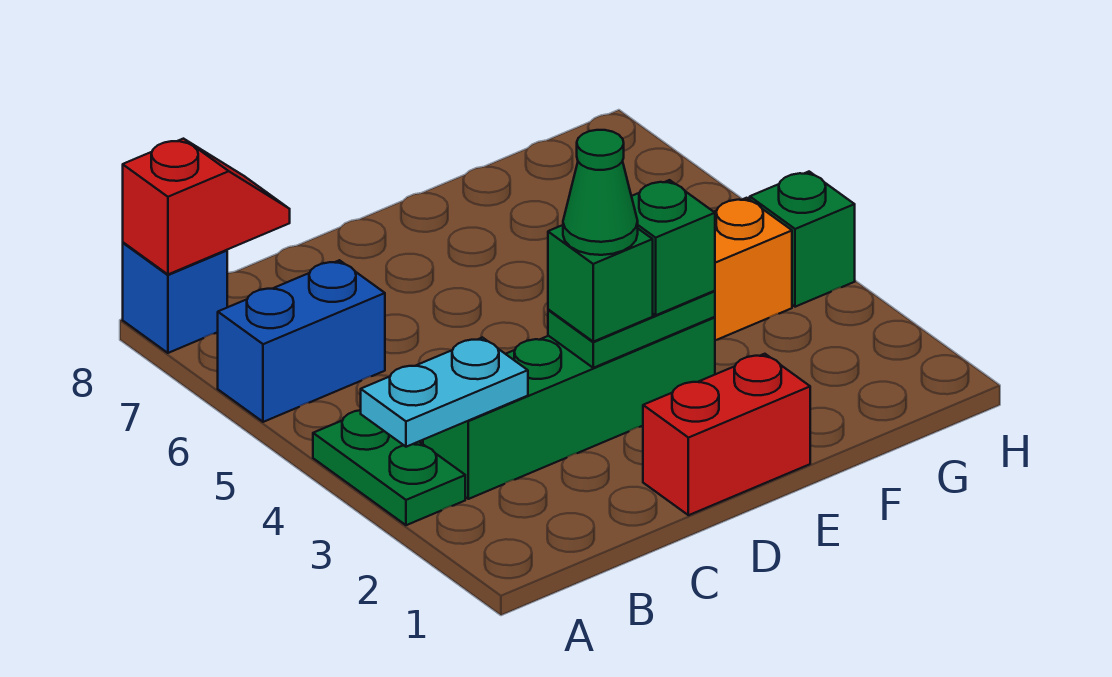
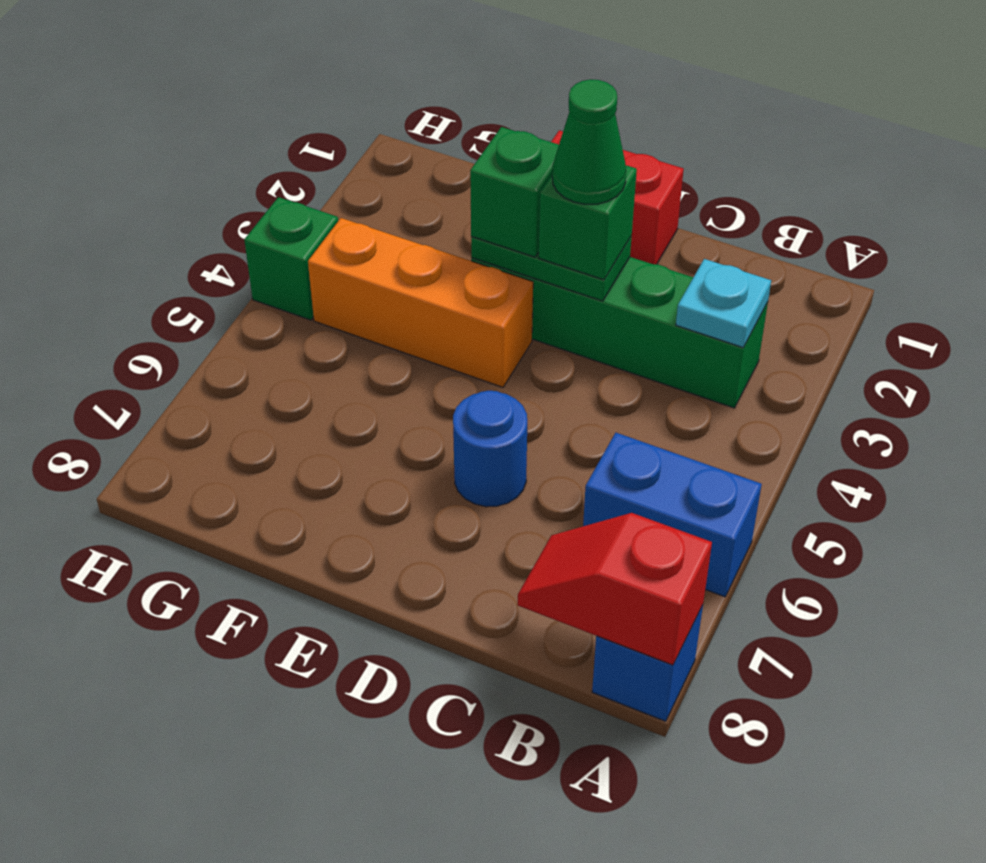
green 1x2 plate [313,410,465,525] -> none
cyan 1x2 plate [361,338,528,447] -> cyan 1x1 plate [676,259,771,348]
none -> blue 1x1 round brick [453,391,527,507]

